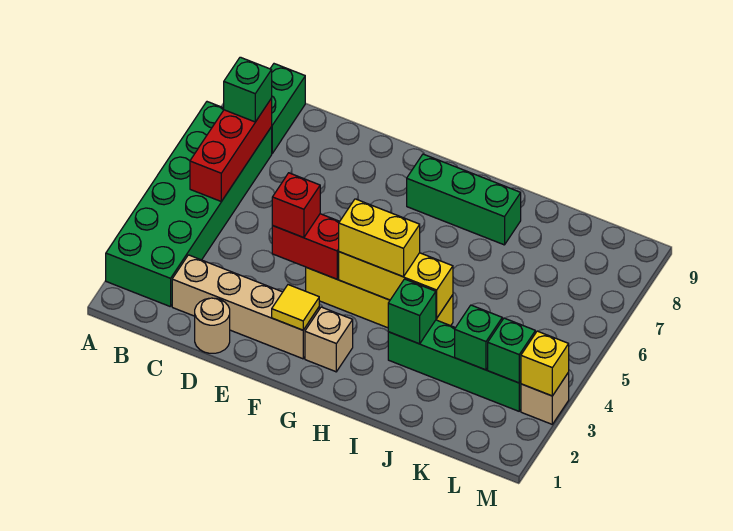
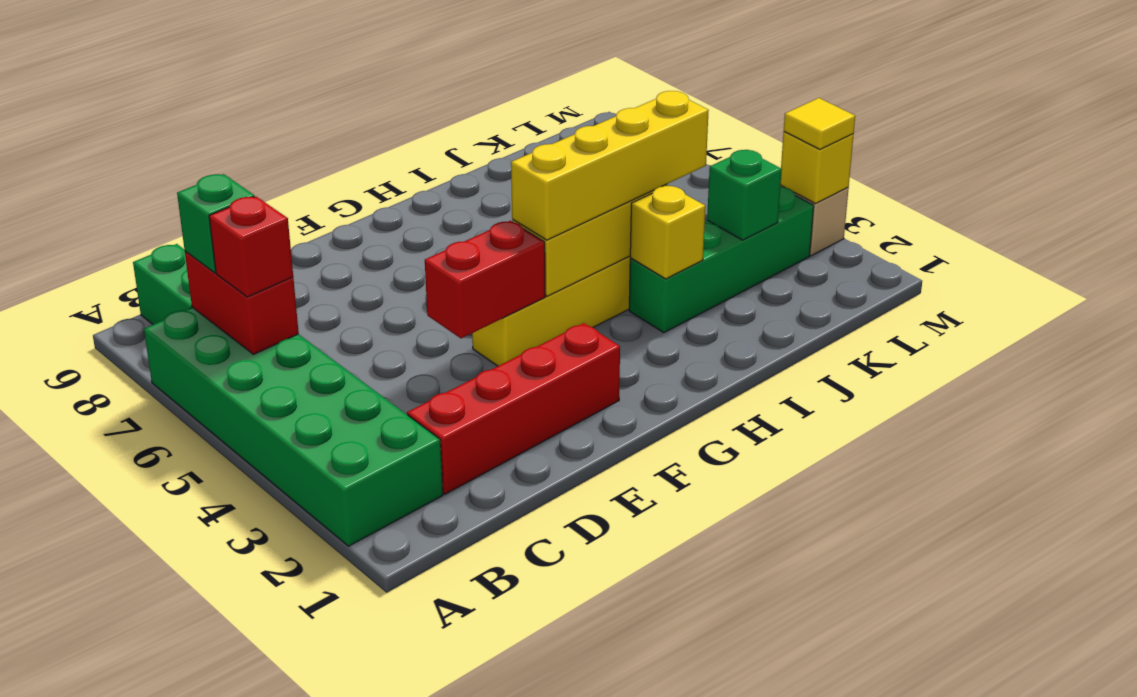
red 1x3 brick [190,98,272,201] -> red 1x2 brick [185,251,299,354]
tan 1x4 brick [172,255,319,359] -> red 1x4 brick [407,323,620,494]
tan 1x1 round brick [195,298,230,353] -> none
red 1x1 brick [272,173,320,238] -> red 1x1 brick moved to [209,196,293,297]
yellow 1x1 tile [272,285,319,330] -> yellow 1x1 tile moved to [784,98,855,149]
tan 1x1 brick [305,307,353,372] -> none
yellow 1x2 brick [339,199,420,277] -> yellow 1x4 brick [511,91,709,240]
green 1x3 brick [407,154,521,245] -> none
green 1x1 brick [388,279,436,344] -> yellow 1x1 brick [630,186,705,279]
green 1x1 brick [488,318,535,383] -> none

